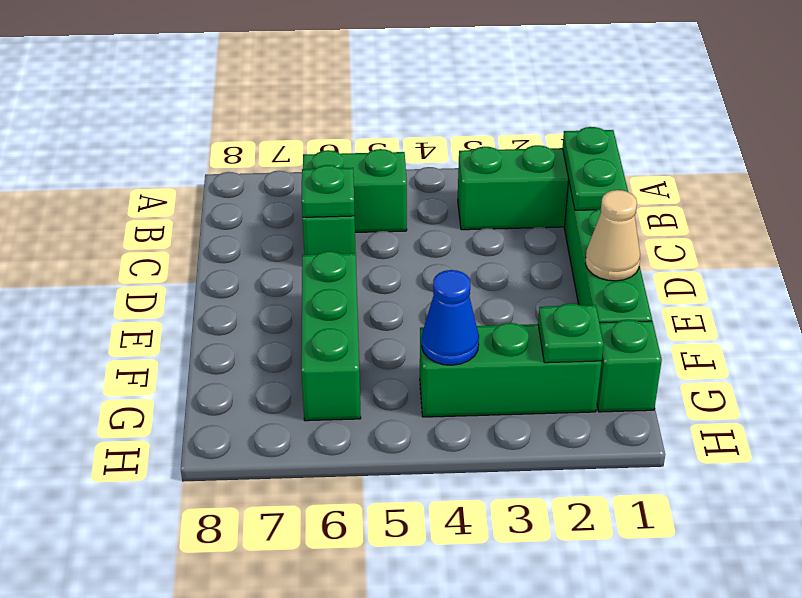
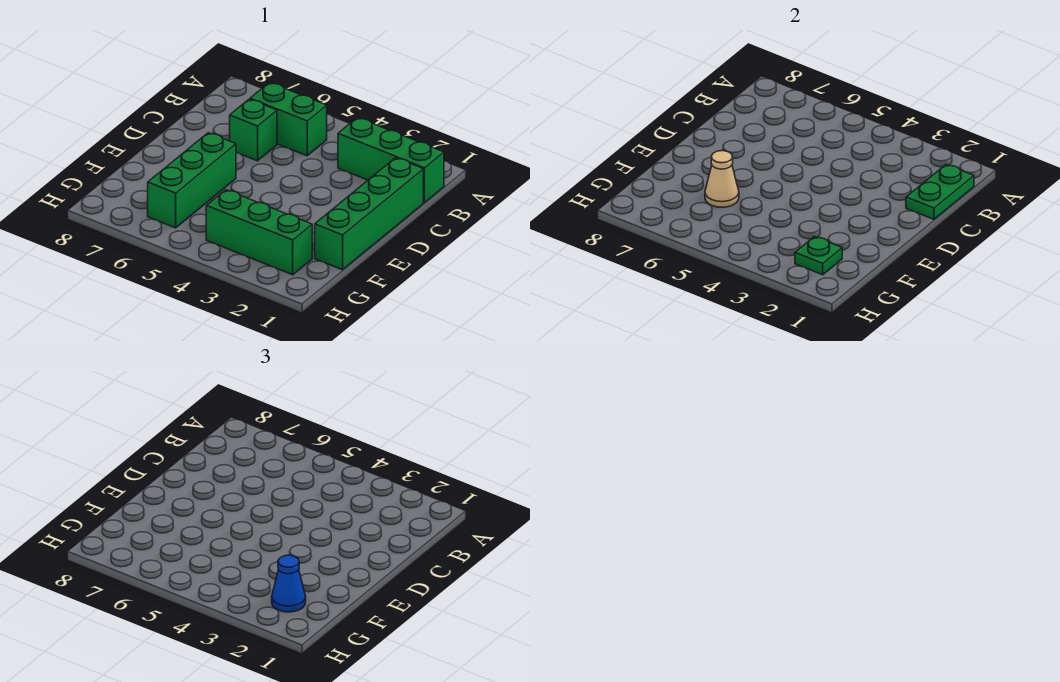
green 1x1 plate [302,165,355,217] -> none
tan 1x1 cone [585,190,640,281] -> tan 1x1 cone moved to [705,151,739,207]
green 1x1 brick [597,320,662,412] -> none
blue 1x1 cone [422,270,479,365] -> blue 1x1 cone moved to [272,555,306,612]

